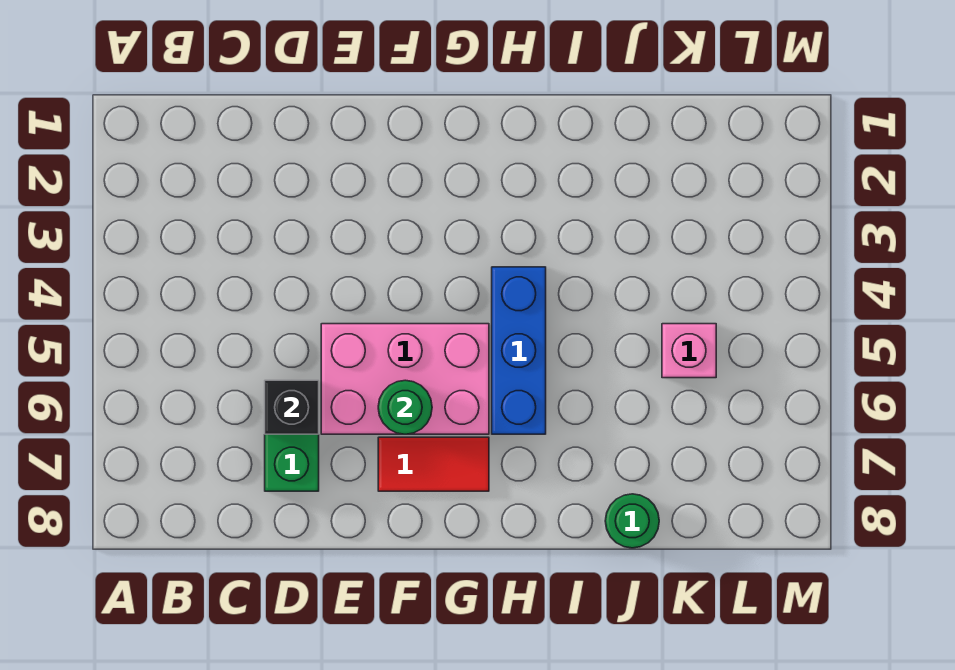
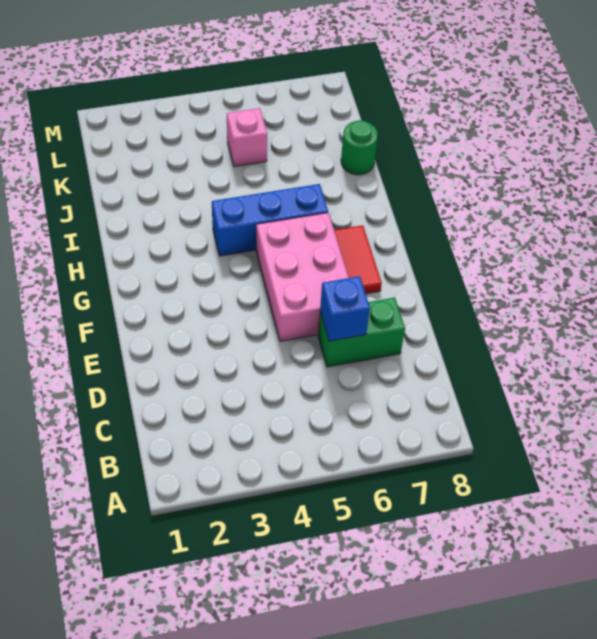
black 1x1 brick [265,380,319,434] -> blue 1x1 brick [320,276,370,341]
green 1x1 round brick [378,380,432,434] -> none

